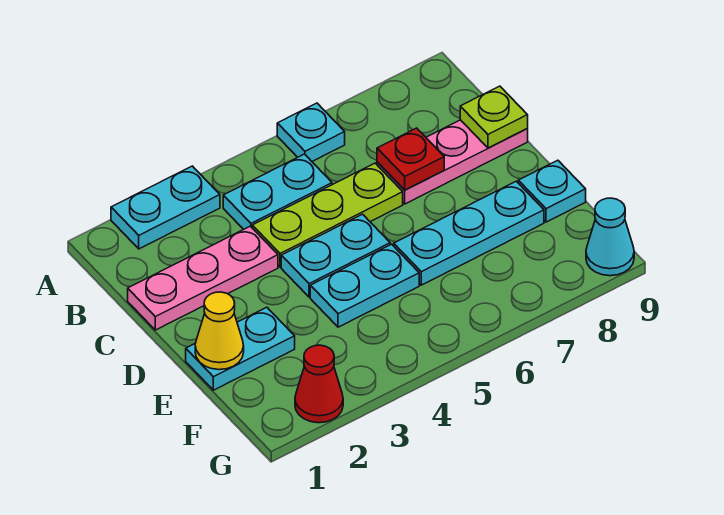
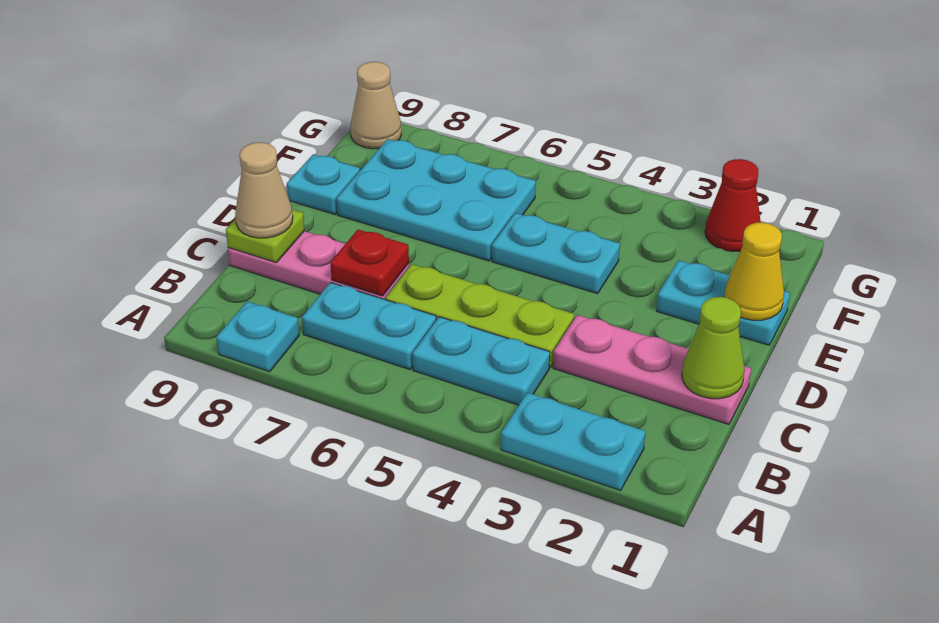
cyan 1x1 plate [277,103,345,161] -> cyan 1x1 plate moved to [216,301,299,372]
none -> lime 1x1 cone [682,297,745,399]
none -> tan 1x1 cone [235,142,293,238]
cyan 1x2 plate [281,214,390,297] -> cyan 1x2 plate moved to [302,282,436,369]
cyan 1x3 plate [394,181,544,285] -> cyan 2x3 plate [336,139,536,261]
cyan 1x1 cone [586,198,634,276] -> tan 1x1 cone [351,62,401,149]

